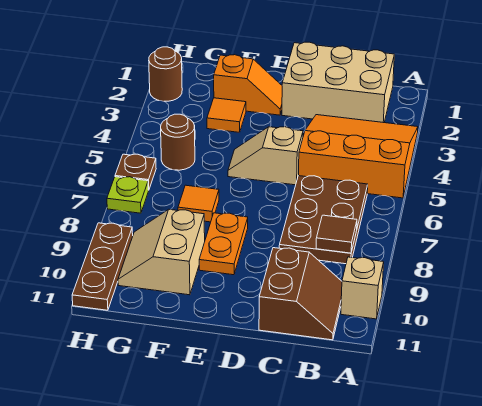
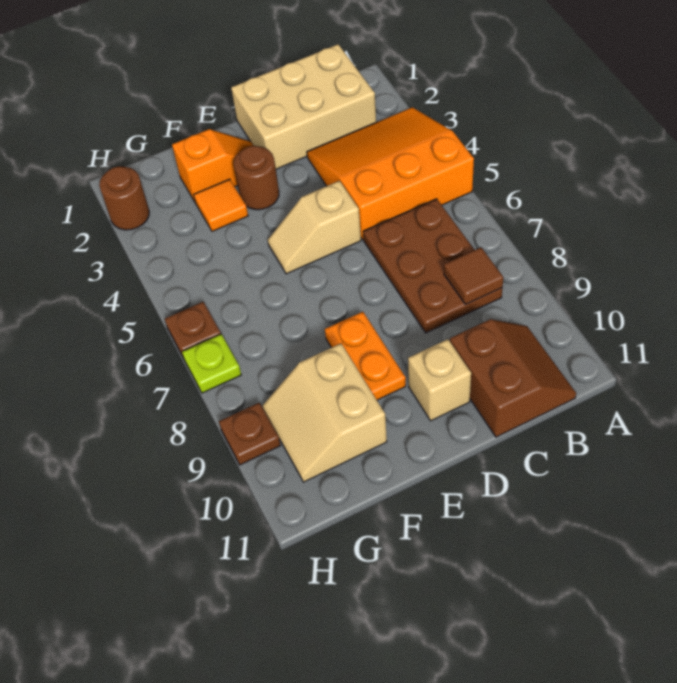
tan 1x1 brick [341,257,384,319] -> tan 1x1 brick moved to [408,339,471,421]
orange 1x1 tile [178,185,219,222] -> none
brown 1x1 round brick [161,114,195,170] -> brown 1x1 round brick moved to [234,146,279,210]
brown 1x3 plate [72,223,133,310] -> brown 1x1 plate [219,403,281,465]

